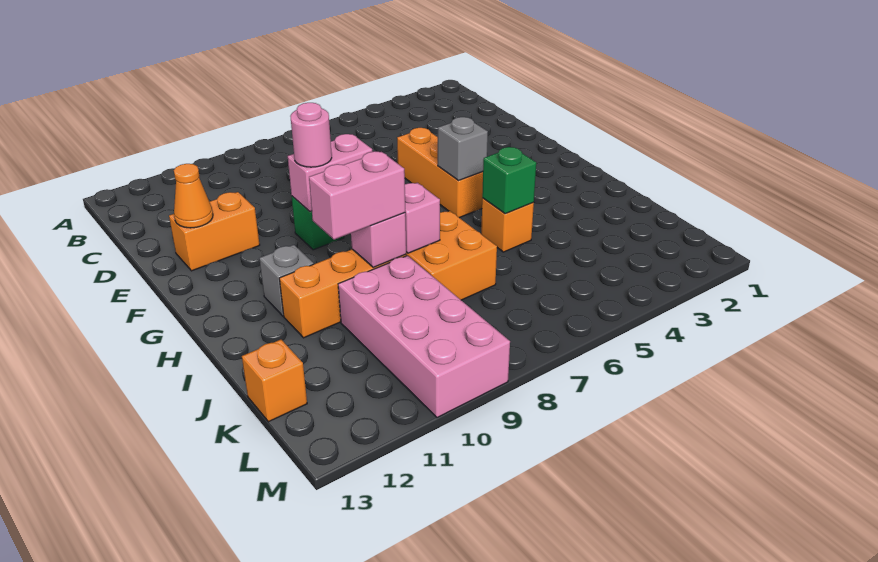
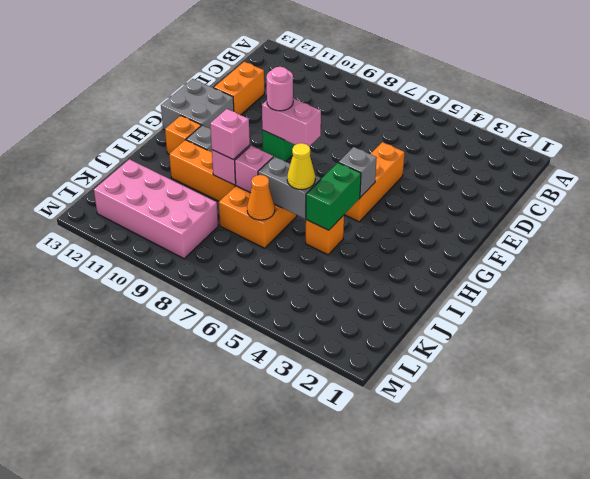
orange 1x2 brick [169,192,260,271] -> orange 1x2 brick turned to [214,62,264,115]
orange 1x1 cone [174,164,213,228] -> orange 1x1 cone moved to [247,175,275,220]
none -> grey 2x2 brick [161,79,234,130]
green 1x1 brick [482,147,536,214] -> green 1x2 brick [306,163,361,230]
none -> grey 1x2 brick [258,157,321,219]
none -> yellow 1x1 cone [287,143,315,190]
pink 1x2 brick [309,151,405,240] -> pink 1x1 brick [210,109,250,160]
pink 2x4 brick [338,256,510,418] -> pink 2x4 brick turned to [94,159,218,259]
orange 1x1 brick [242,340,307,422] -> orange 1x1 brick moved to [165,116,201,154]

